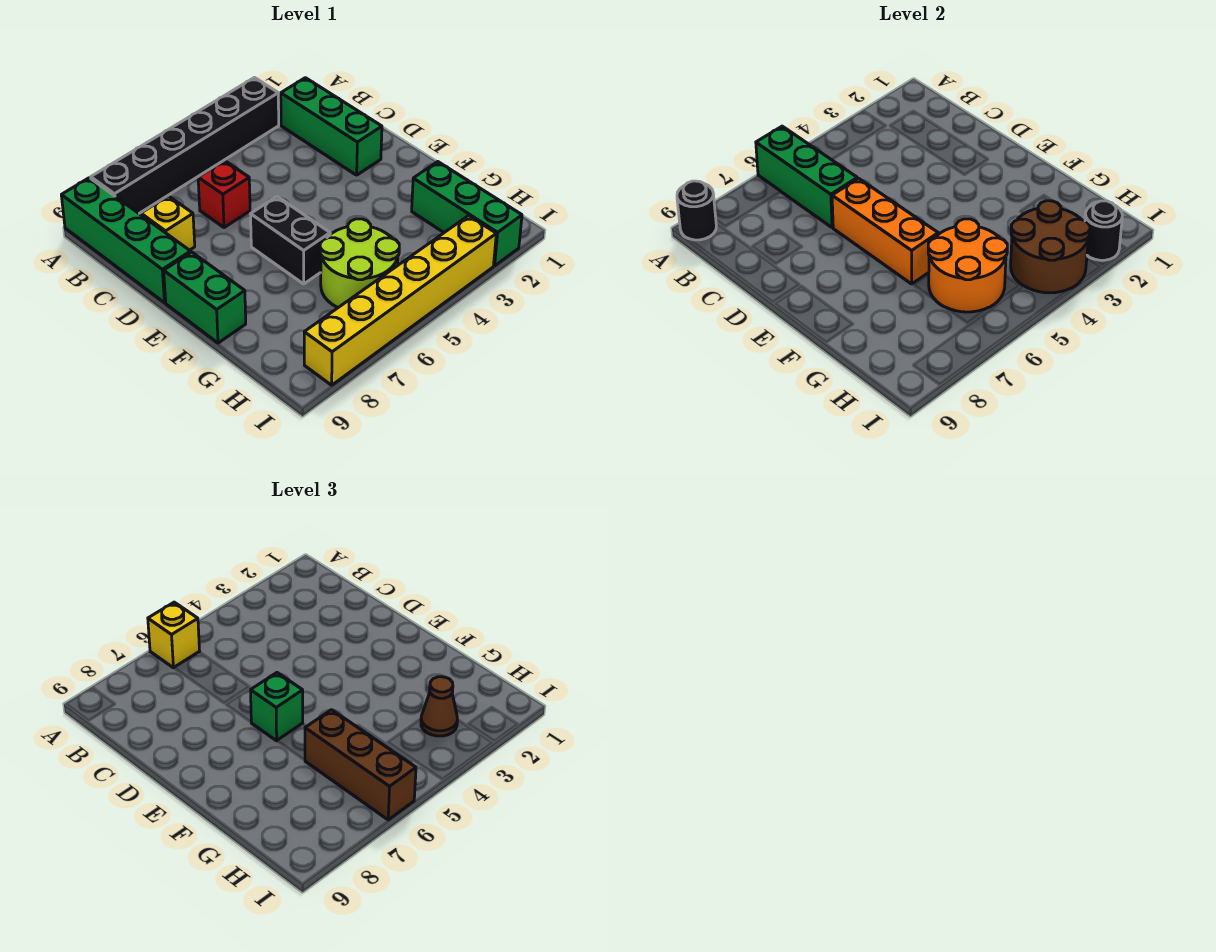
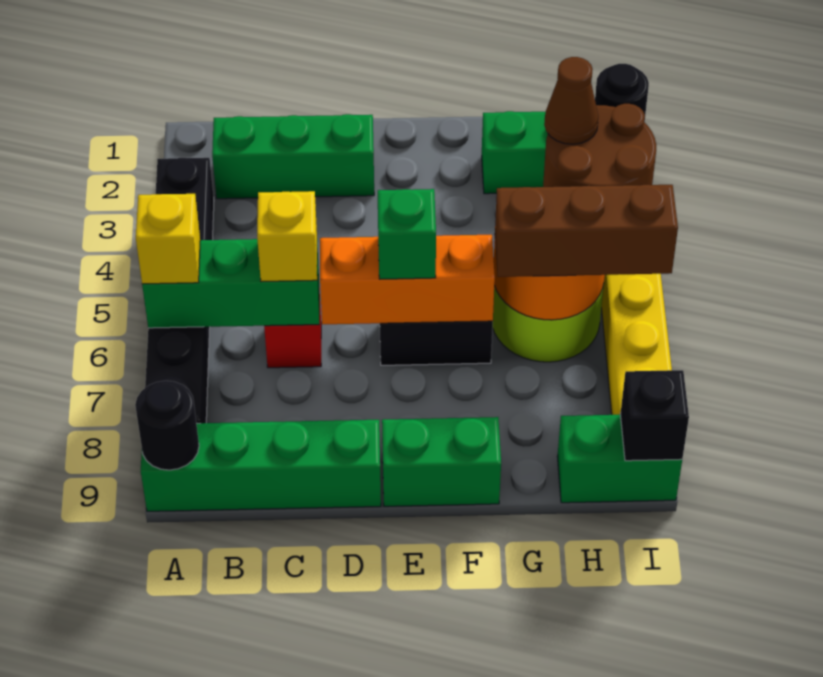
yellow 1x1 brick [141,196,195,250] -> yellow 1x1 brick moved to [257,191,317,282]
none -> green 1x2 brick [557,415,682,503]
none -> black 1x1 brick [620,370,689,461]

